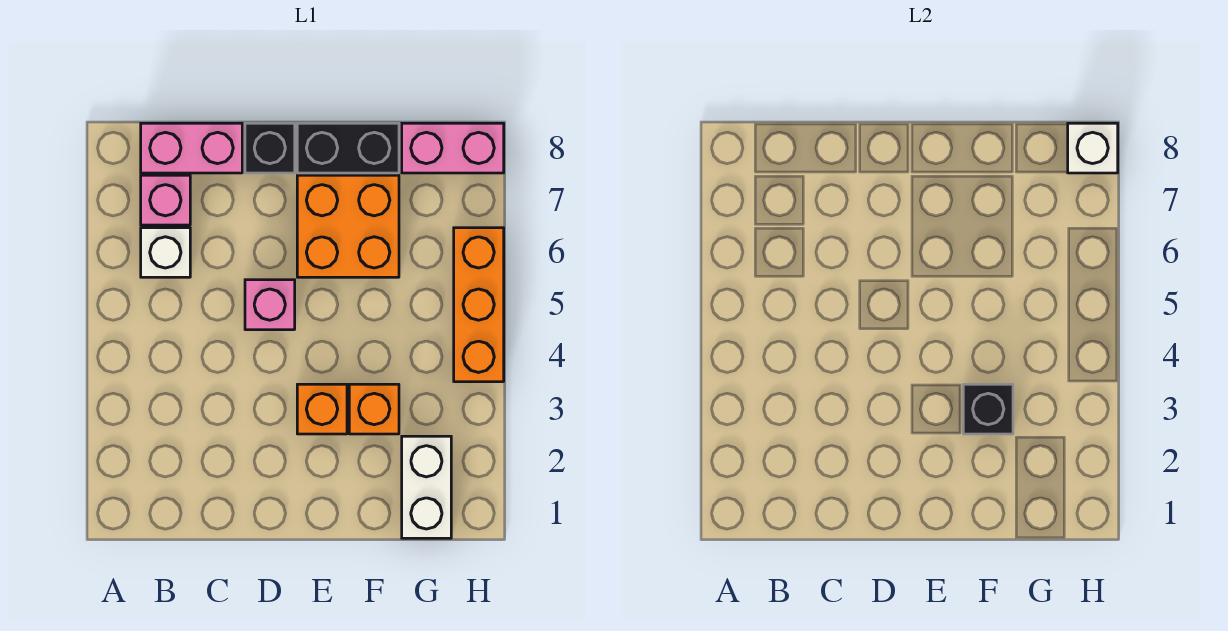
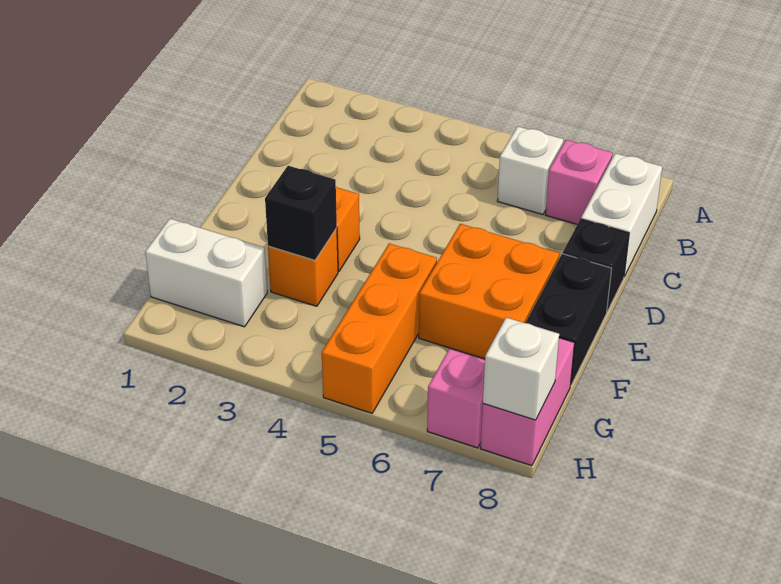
pink 1x2 brick [141,123,242,173] -> white 1x2 brick [581,153,662,277]
pink 1x1 brick [245,280,295,330] -> pink 1x1 brick moved to [427,349,485,448]
orange 1x3 brick [454,228,504,382] -> orange 1x3 brick turned to [322,243,437,413]

